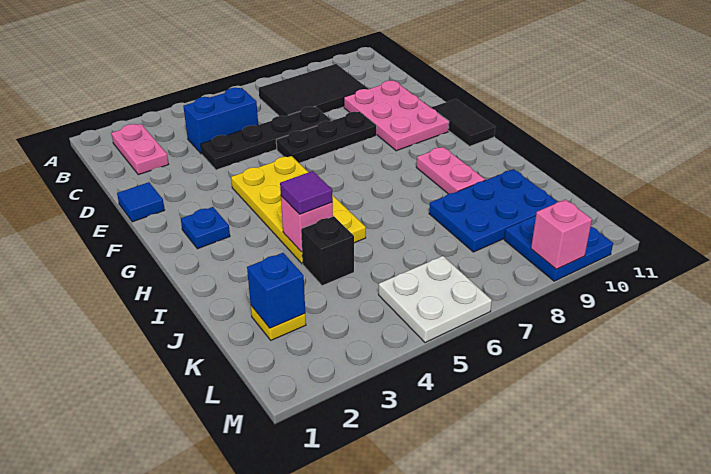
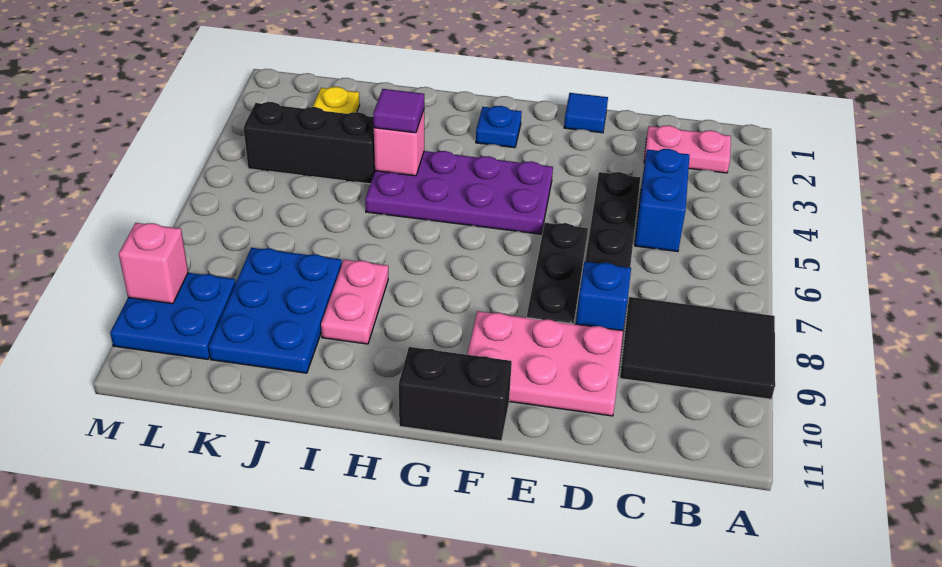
black 2x3 tile [259,64,368,116] -> black 2x3 tile turned to [620,297,775,399]
yellow 2x4 plate [231,156,366,264] -> purple 2x4 plate [365,151,553,234]
black 1x2 tile [432,99,495,146] -> black 1x2 brick [399,347,512,441]
pink 1x2 plate [416,147,485,194] -> pink 1x2 plate turned to [321,260,388,344]
black 1x1 brick [301,216,354,286] -> black 1x3 brick [243,102,375,184]
blue 1x1 brick [247,253,305,328] -> blue 1x1 brick moved to [576,262,631,330]
white 2x2 plate [379,256,492,343] -> none

